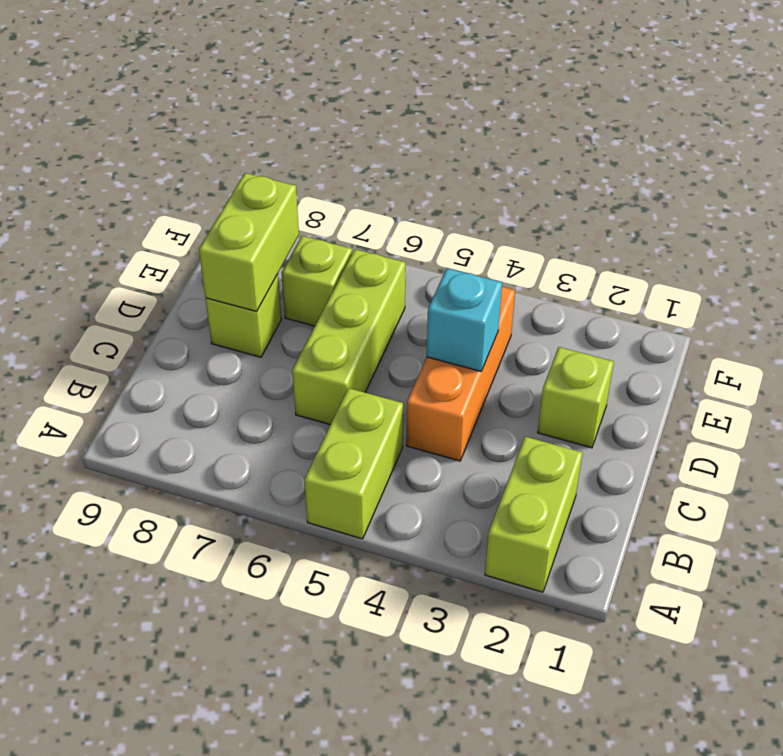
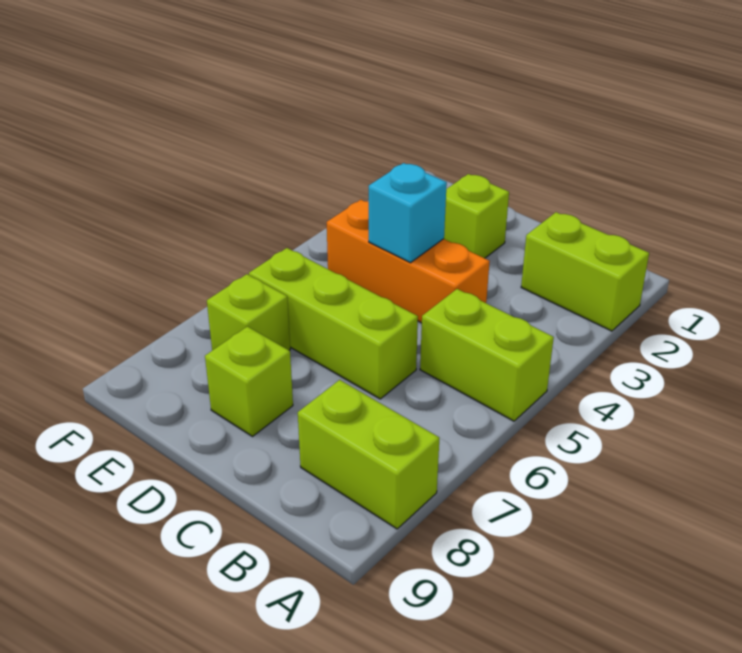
lime 1x2 brick [199,173,299,311] -> lime 1x2 brick moved to [298,380,439,529]

